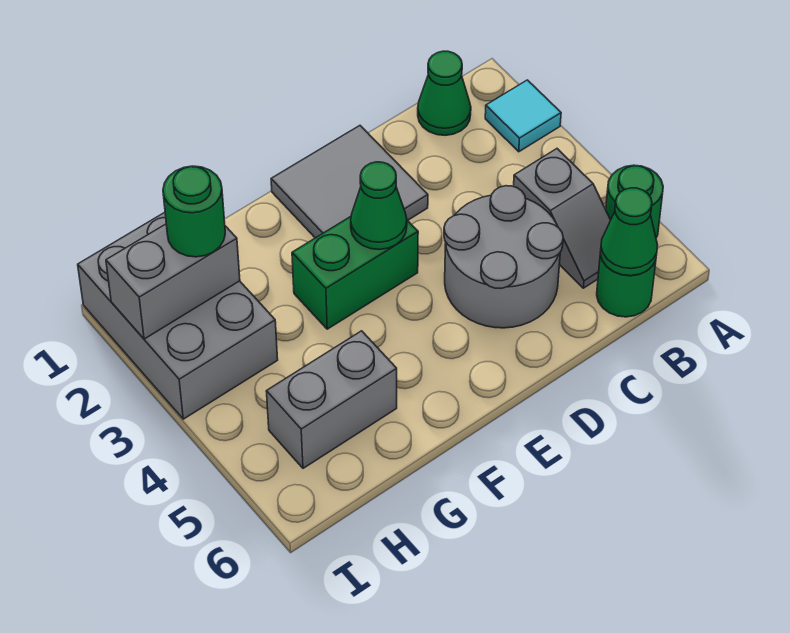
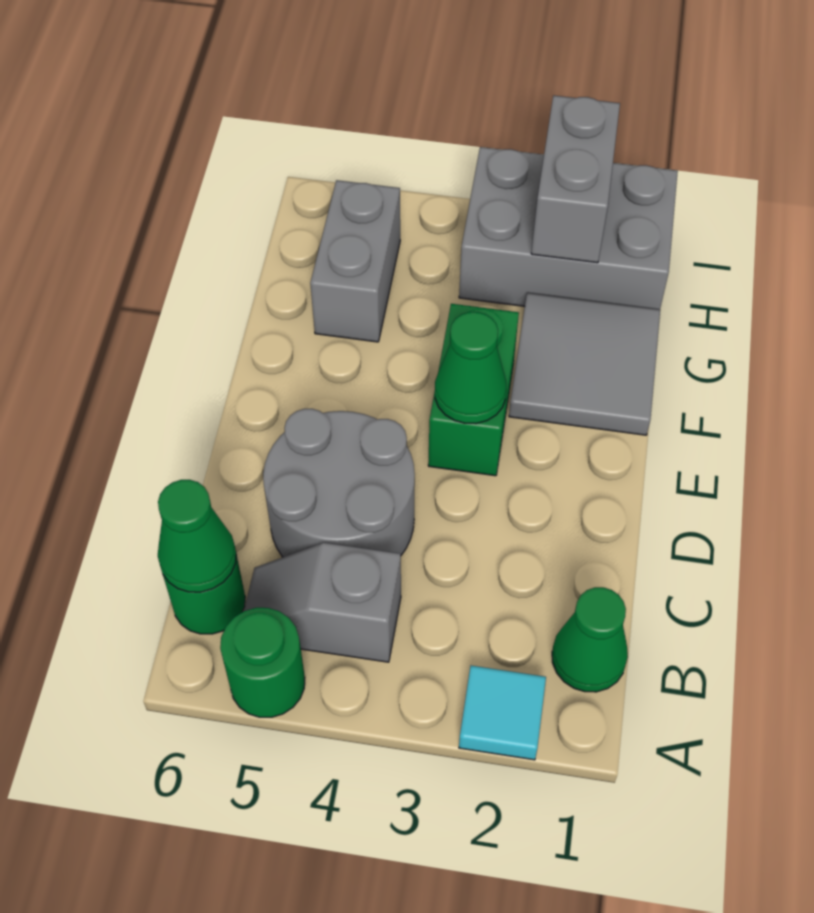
grey 2x2 tile [271,126,428,238] -> grey 2x2 tile moved to [509,293,660,435]
green 1x1 round brick [163,166,225,257] -> none

